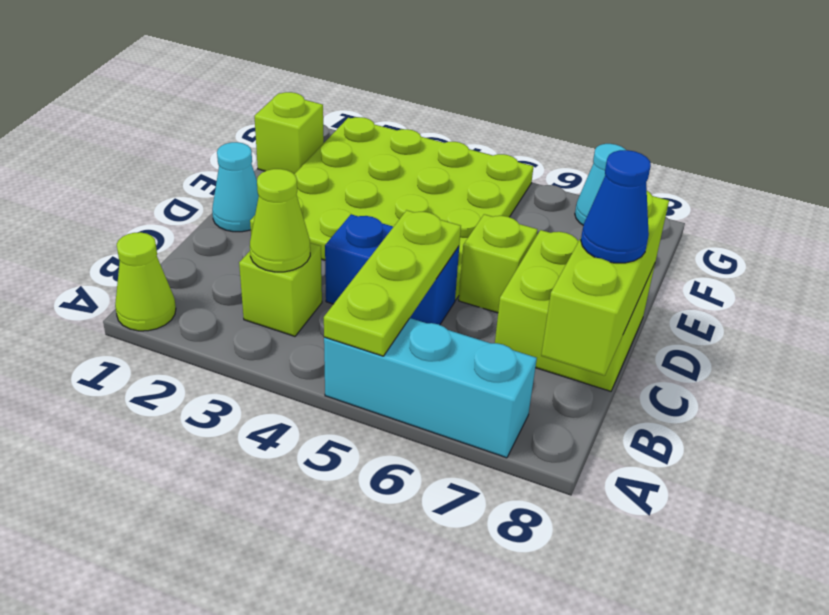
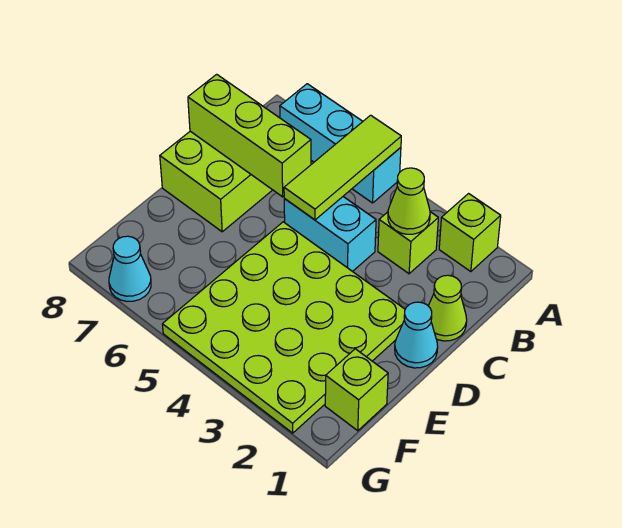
lime 1x1 cone [115,232,176,331] -> lime 1x1 cone moved to [429,275,467,341]
lime 1x3 plate [324,210,461,356] -> lime 1x3 tile [284,115,401,220]
lime 1x3 brick [541,191,669,376] -> lime 1x3 brick turned to [188,74,311,197]
blue 1x2 brick [325,214,459,325] -> cyan 1x2 brick [284,197,376,272]
blue 1x1 cone [581,150,651,263] -> none
lime 1x1 brick [459,214,538,313] -> lime 1x1 brick moved to [439,194,501,272]

